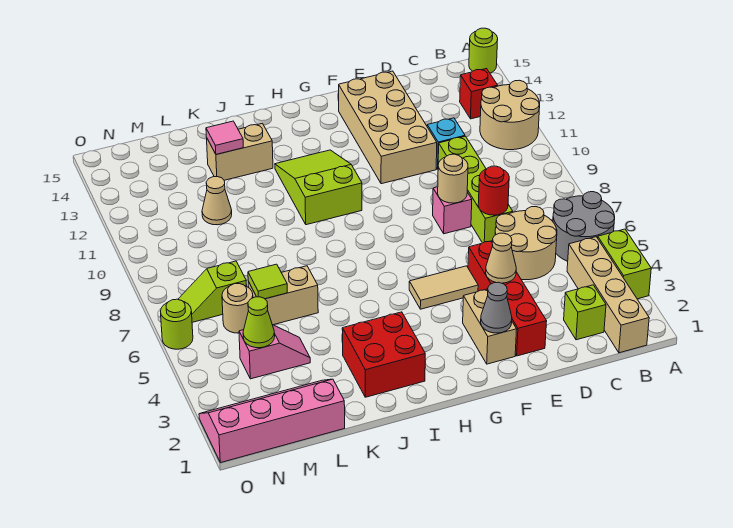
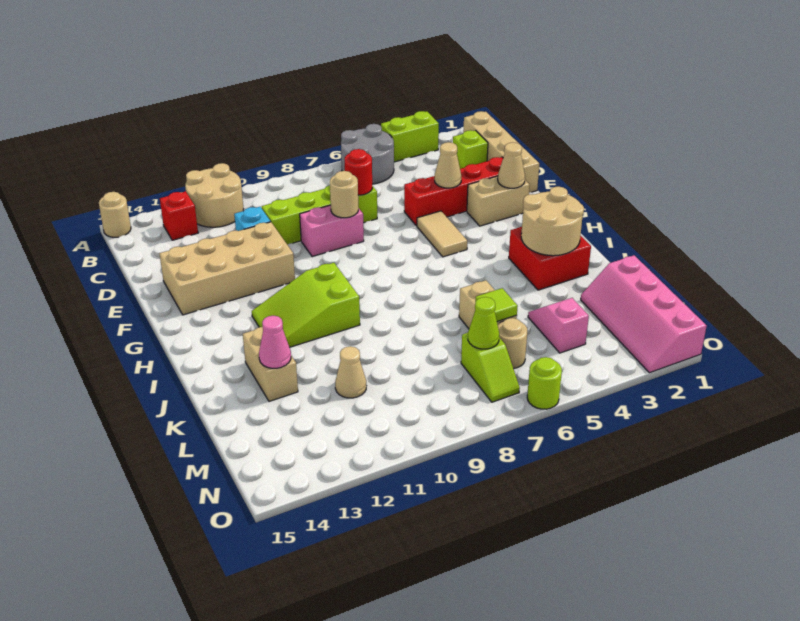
lime 1x1 round brick [469,28,498,73] -> tan 1x1 round brick [99,192,131,237]
tan 1x4 brick [567,237,649,353] -> tan 1x4 brick turned to [463,111,539,193]
tan 2x2 round brick [495,207,557,280] -> tan 2x2 round brick moved to [521,187,584,256]
pink 1x1 brick [433,187,472,234] -> pink 1x2 brick [300,205,364,257]
grey 1x1 cone [481,282,512,333] -> tan 1x1 cone [498,143,525,188]
pink 1x1 tile [206,121,243,154] -> pink 1x1 cone [259,316,291,368]
lime 1x1 cone [243,297,275,348] -> lime 1x1 cone moved to [468,297,499,349]

